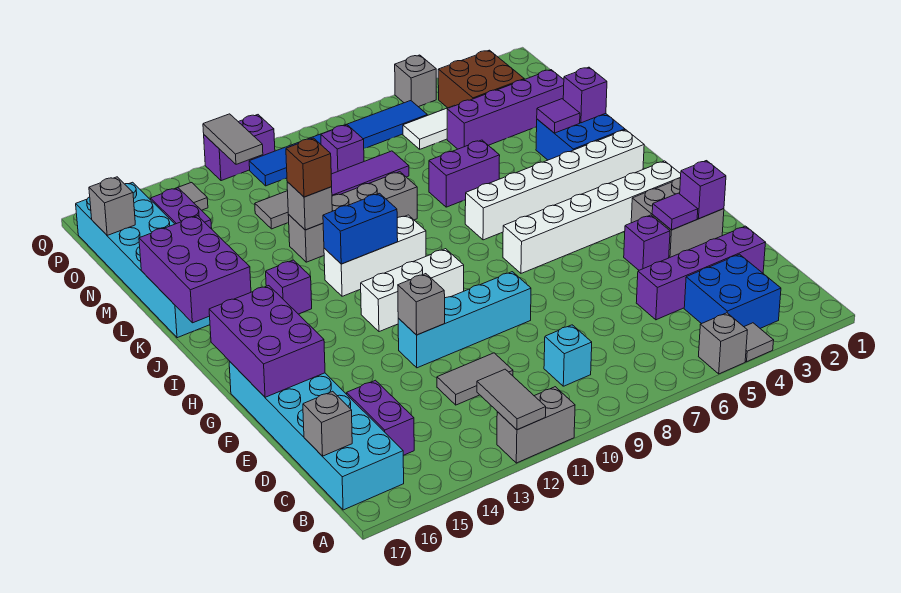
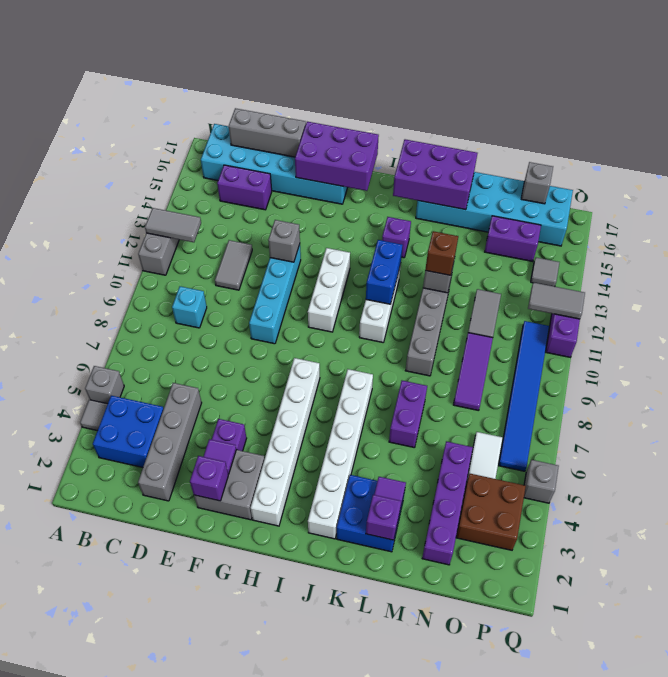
grey 1x1 brick [303,391,352,456] -> grey 1x3 brick [229,108,306,157]
purple 1x4 brick [636,226,766,320] -> grey 1x4 brick [138,383,202,501]
purple 1x1 brick [321,125,364,174] -> none

